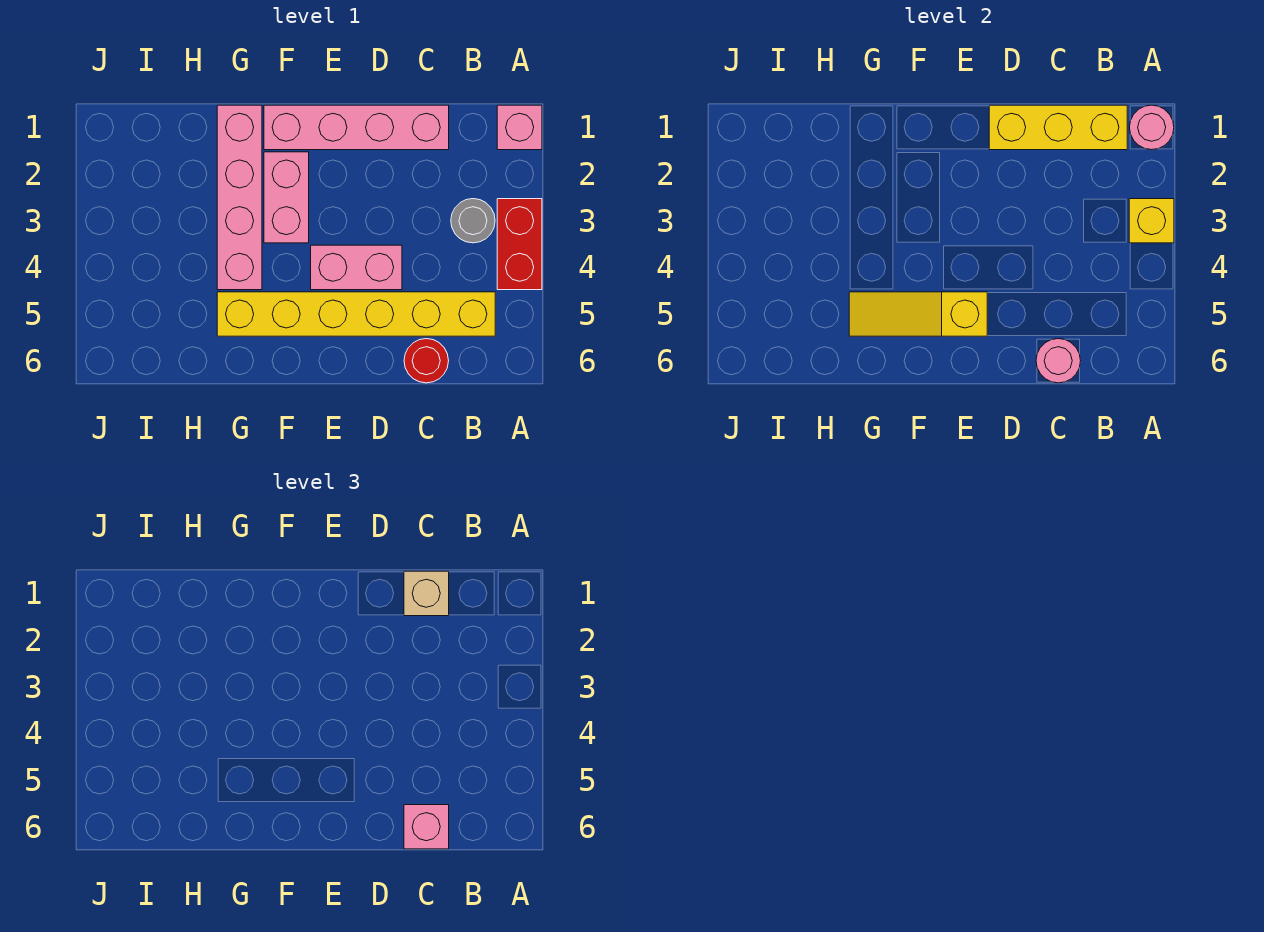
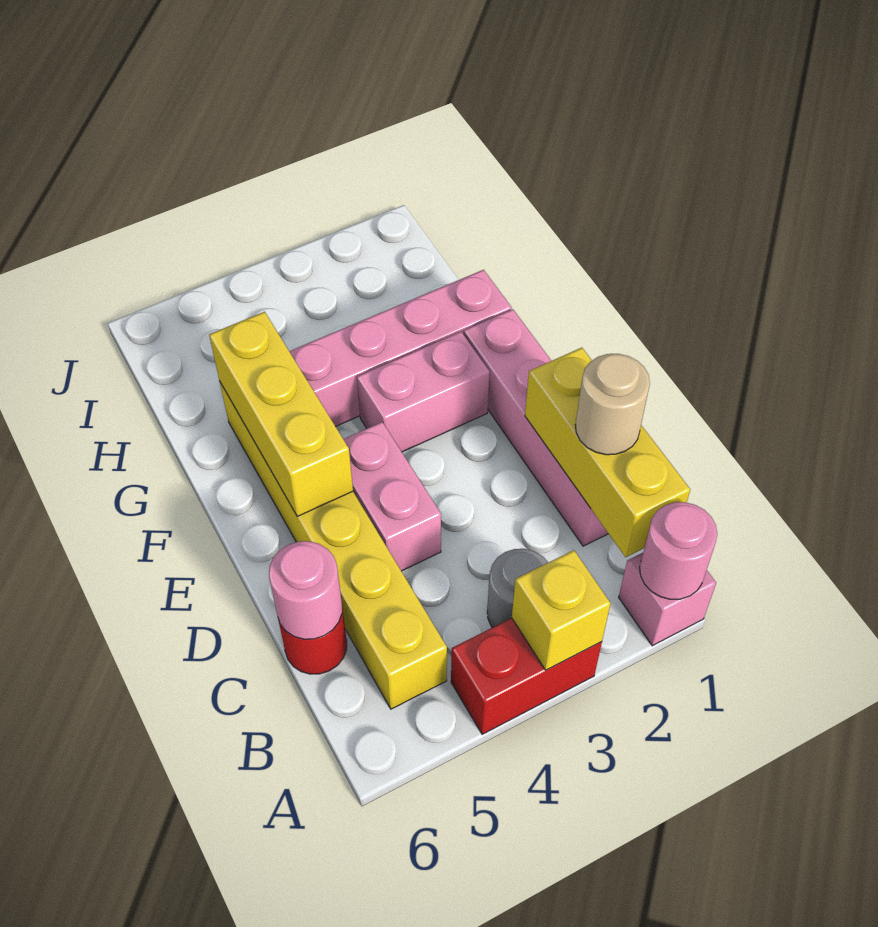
tan 1x1 brick [404,571,449,616] -> tan 1x1 round brick [575,354,650,455]
pink 1x1 brick [404,805,449,849] -> none
yellow 1x3 slope [849,292,987,336] -> yellow 1x3 brick [209,312,353,516]

